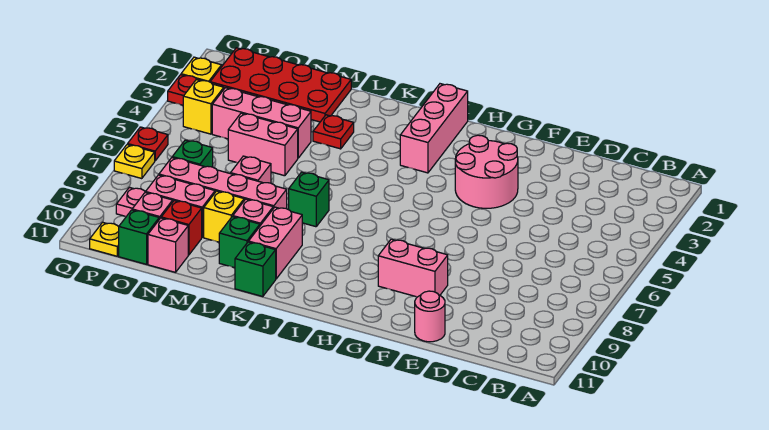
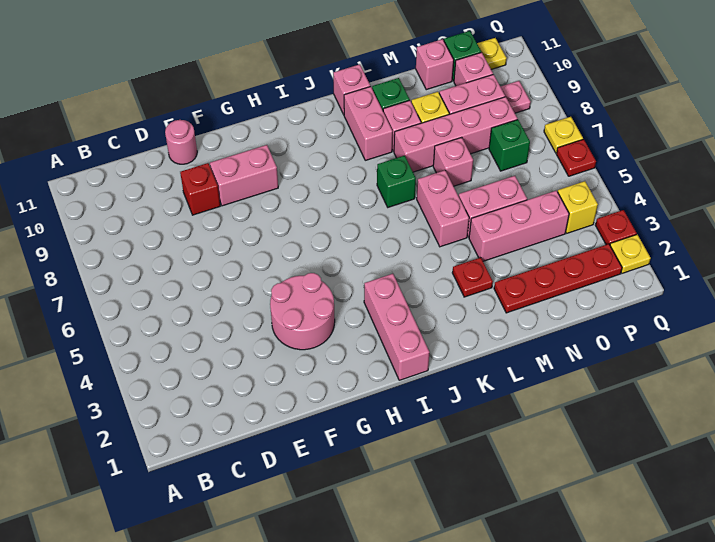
green 1x1 brick [235,242,276,297] -> pink 1x1 brick [333,64,370,114]
none -> pink 1x2 brick [417,170,469,247]
red 2x4 plate [210,48,351,122] -> red 1x4 plate [494,244,622,313]
red 1x1 brick [161,201,202,255] -> red 1x1 brick moved to [180,163,220,215]

